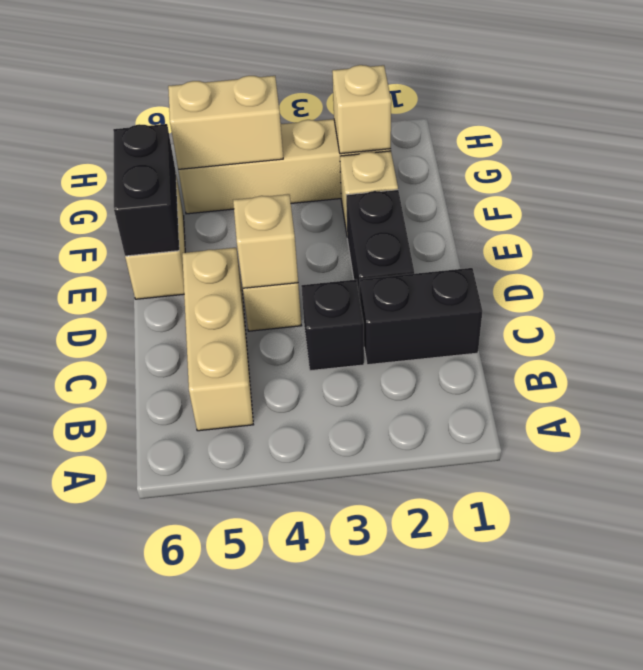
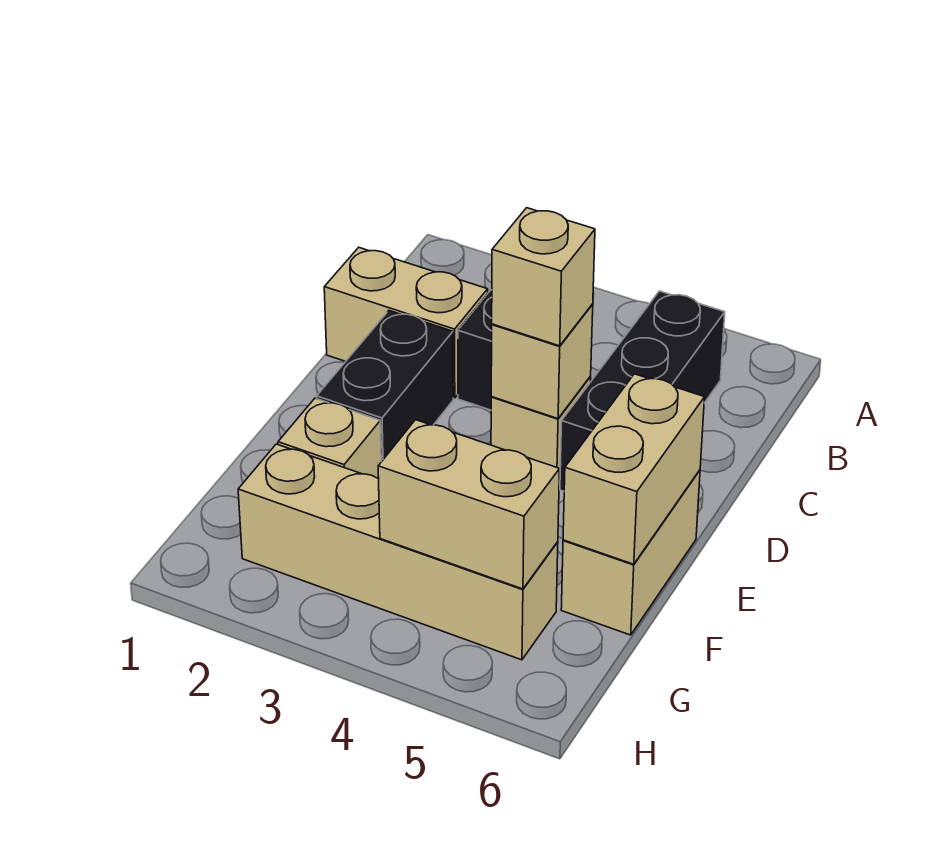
tan 1x3 brick [182,248,253,431] -> black 1x3 brick [560,291,725,491]
black 1x2 brick [359,268,483,365] -> tan 1x2 brick [324,247,488,398]
black 1x2 brick [113,124,179,256] -> tan 1x2 brick [563,374,705,564]
tan 1x1 brick [332,65,391,154] -> tan 1x1 brick moved to [492,208,595,346]

